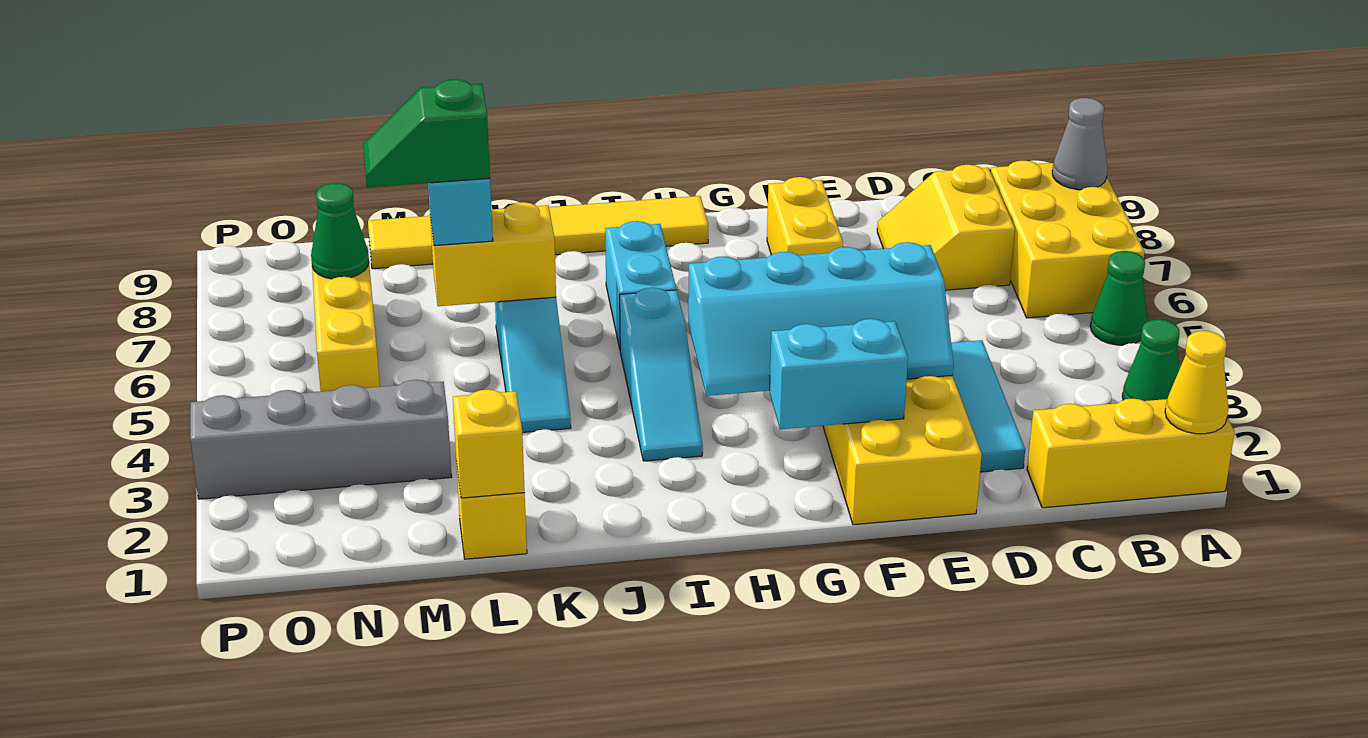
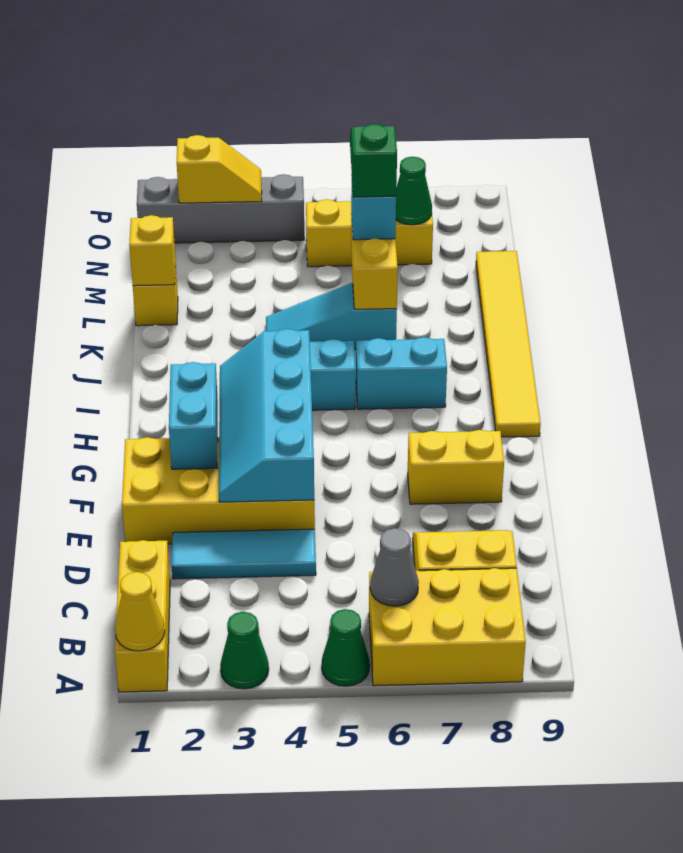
grey 1x1 cone [1052,98,1108,190] -> grey 1x1 cone moved to [370,528,419,606]
grey 1x4 brick [190,380,452,499] -> grey 1x4 brick turned to [137,174,304,243]
none -> yellow 1x2 slope [177,135,262,203]

